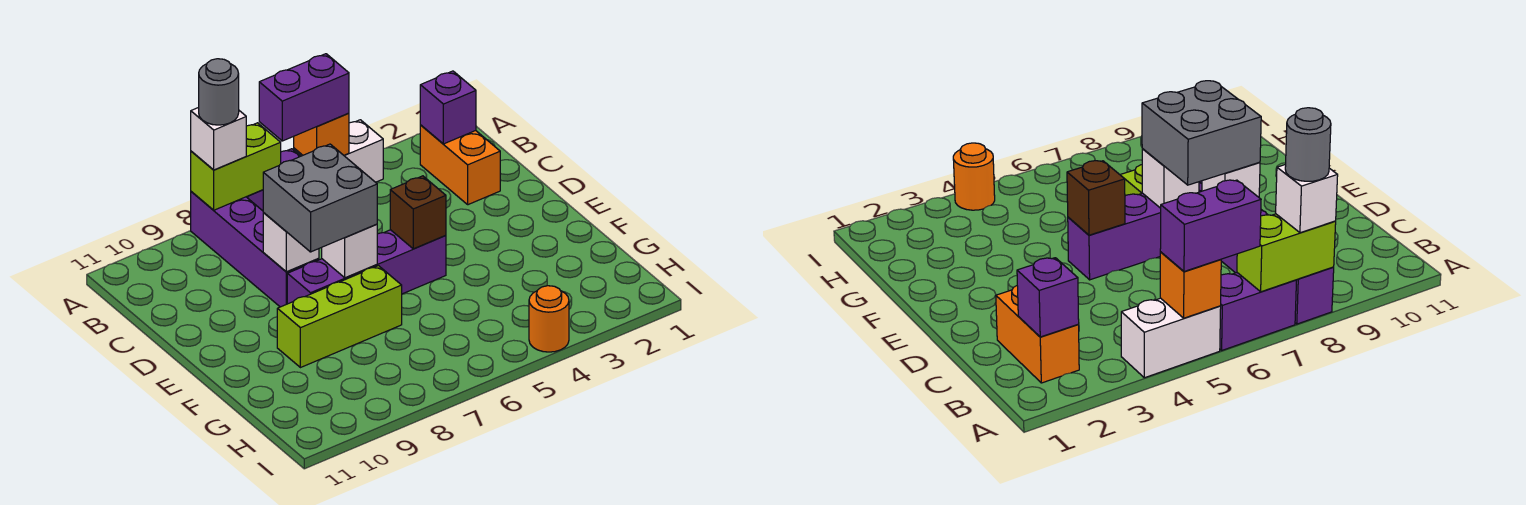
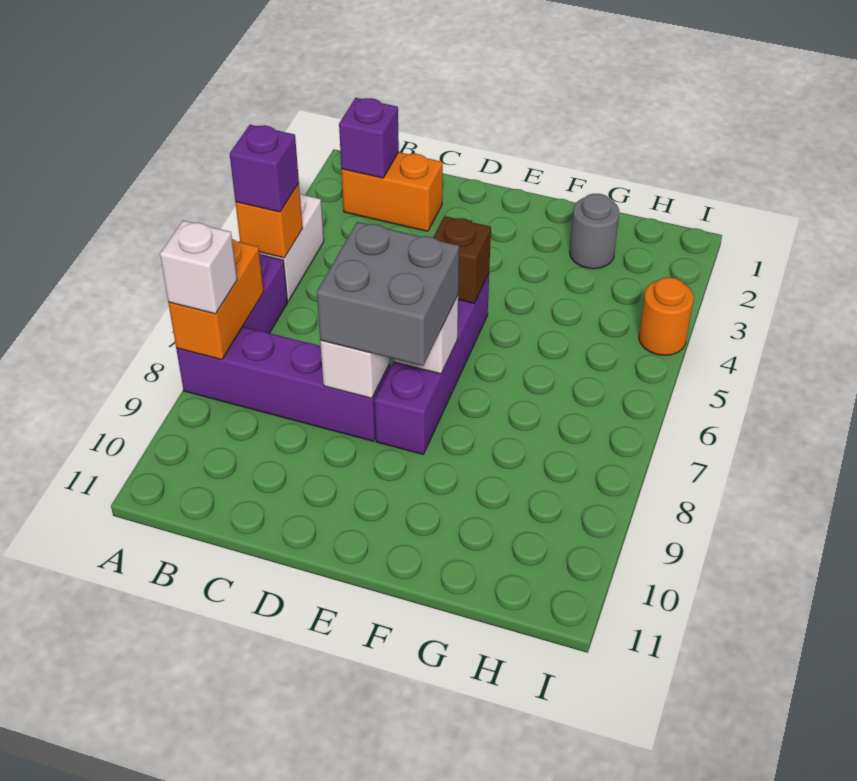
purple 1x2 brick [259,54,349,141] -> purple 1x1 brick [230,125,299,212]
lime 1x2 brick [191,123,281,210] -> orange 1x2 brick [168,239,264,360]
grey 1x1 round brick [199,59,239,125] -> grey 1x1 round brick moved to [570,194,619,269]
lime 1x3 brick [277,266,402,368] -> none

